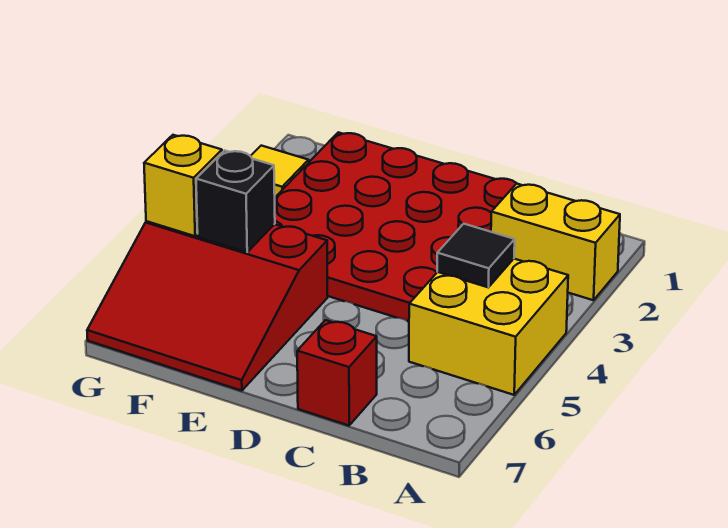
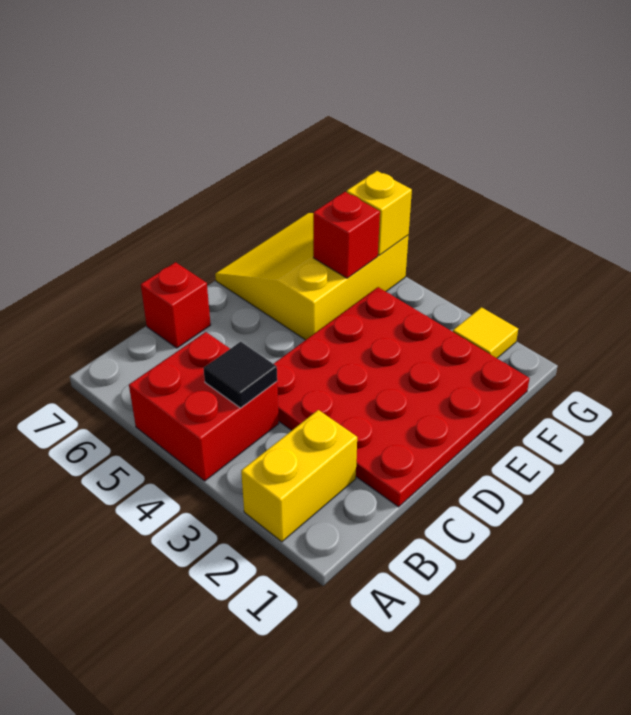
yellow 2x2 brick [409,259,568,395] -> red 2x2 brick [129,332,279,481]
red 3x3 slope [87,221,328,391] -> yellow 3x3 slope [215,213,408,340]
black 1x1 brick [196,150,275,252] -> red 1x1 brick [313,192,380,278]

